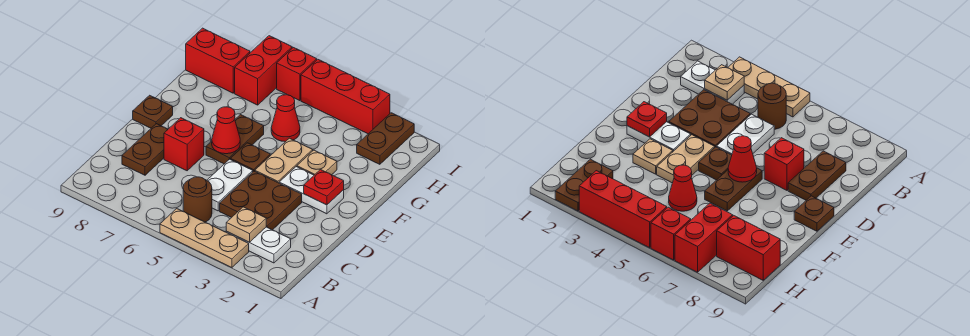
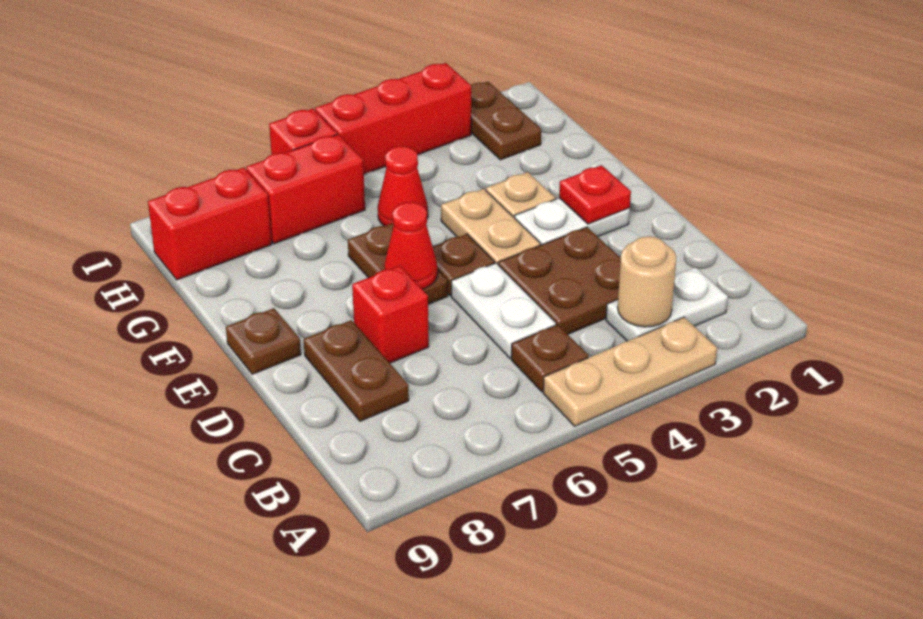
tan 1x1 plate [226,207,266,242] -> tan 1x1 round brick [618,236,676,327]
brown 1x1 round brick [183,177,212,222] -> brown 1x1 plate [511,325,589,392]
red 1x2 brick [235,36,292,105] -> red 1x2 brick turned to [246,134,365,244]

